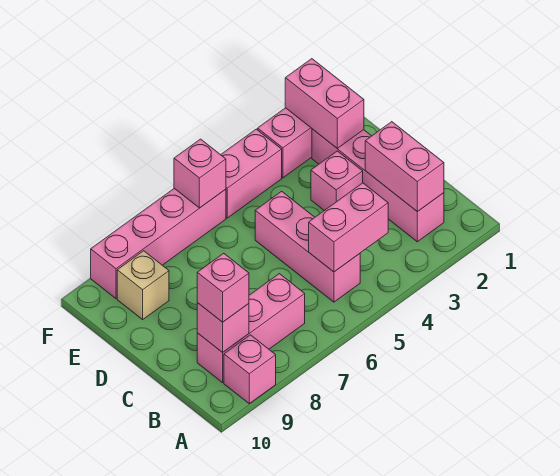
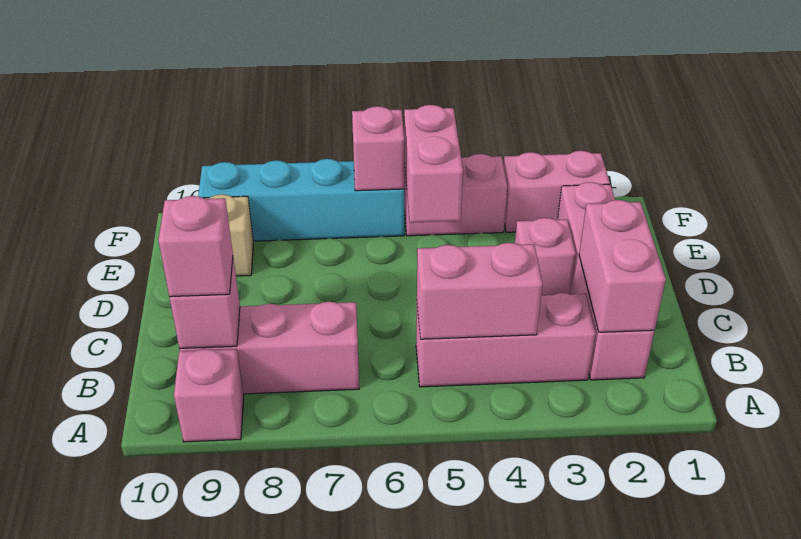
pink 1x3 brick [255,191,360,302] -> pink 1x3 brick turned to [416,293,596,387]
pink 1x2 brick [285,59,364,148] -> pink 1x2 brick moved to [404,105,463,223]
pink 1x4 brick [91,188,226,298] -> cyan 1x4 brick [198,159,404,241]

